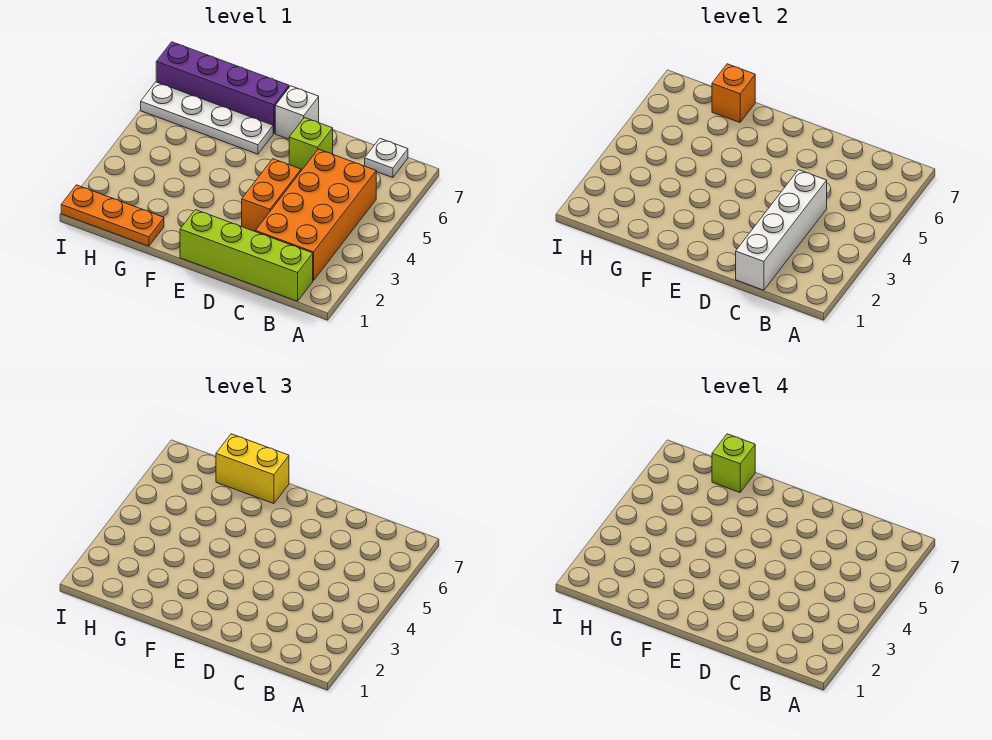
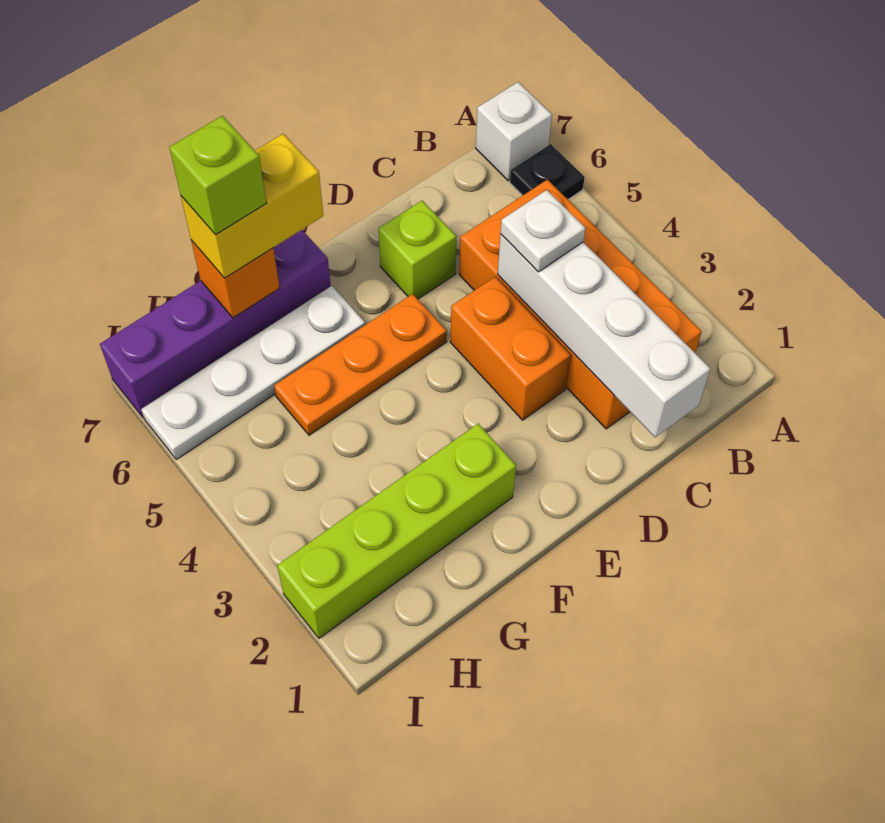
none -> black 1x1 plate [510,144,585,199]
lime 1x4 brick [180,210,313,301] -> lime 1x4 brick moved to [277,424,516,638]
white 1x1 plate [365,139,408,178] -> white 1x1 plate moved to [501,190,585,272]
white 1x1 brick [275,86,319,139] -> white 1x1 brick moved to [476,82,552,181]
orange 1x3 plate [61,185,164,246] -> orange 1x3 plate moved to [274,294,447,435]

